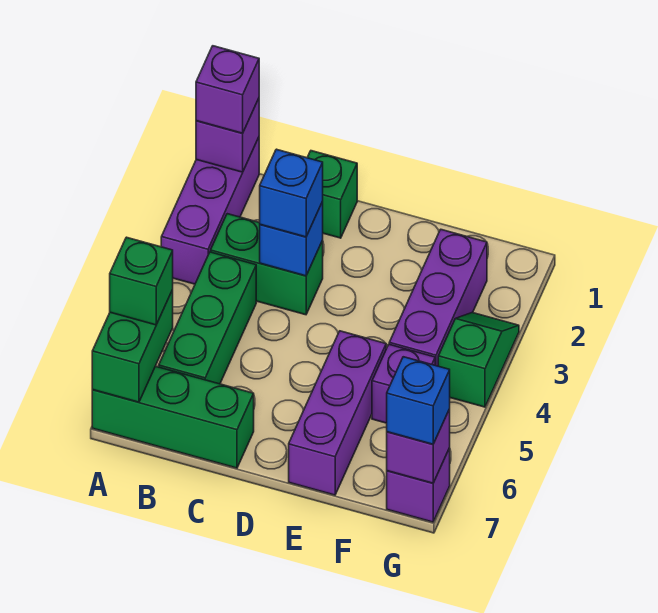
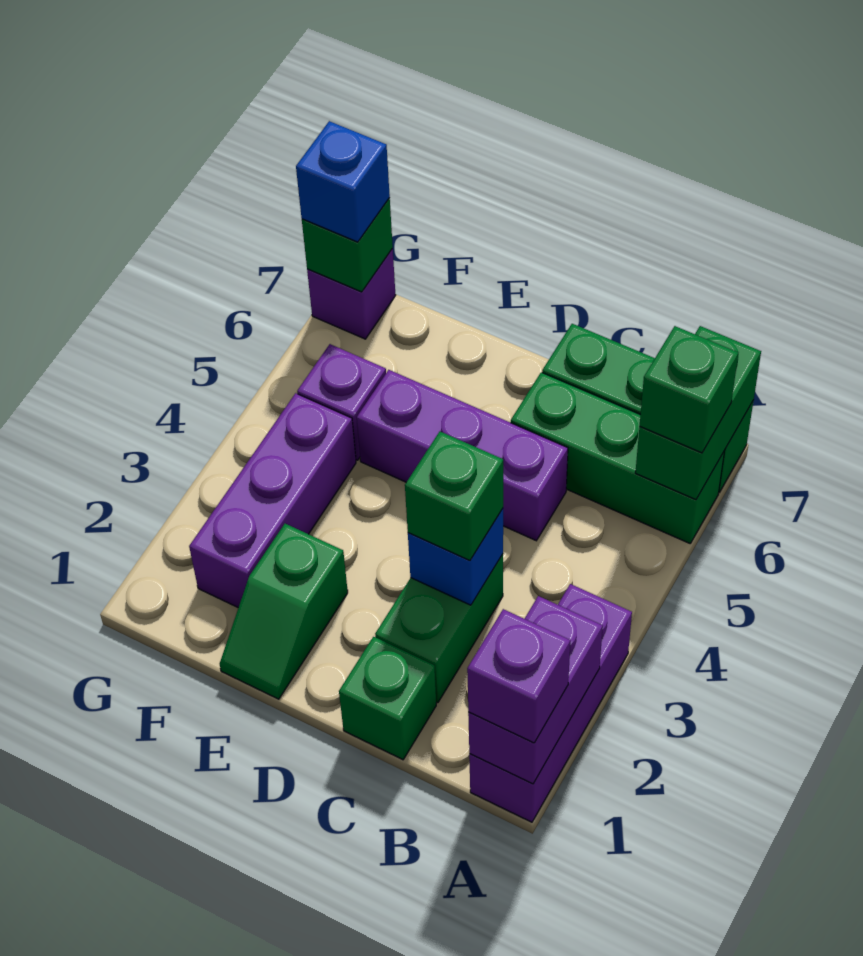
purple 1x1 brick [196,98,259,172] -> purple 1x2 brick [468,596,603,784]
green 1x2 brick [211,214,323,315] -> green 1x2 brick turned to [375,554,503,703]
green 1x3 brick [159,252,256,384] -> green 1x3 brick turned to [511,372,724,543]
blue 1x1 brick [260,149,323,237] -> green 1x1 brick [405,432,503,561]
purple 1x3 brick [289,331,386,495] -> purple 1x3 brick turned to [357,370,568,541]
green 1x2 slope [438,313,519,407] -> green 1x2 slope moved to [220,524,348,699]
purple 1x1 brick [387,409,450,483] -> green 1x1 brick [302,198,393,292]

